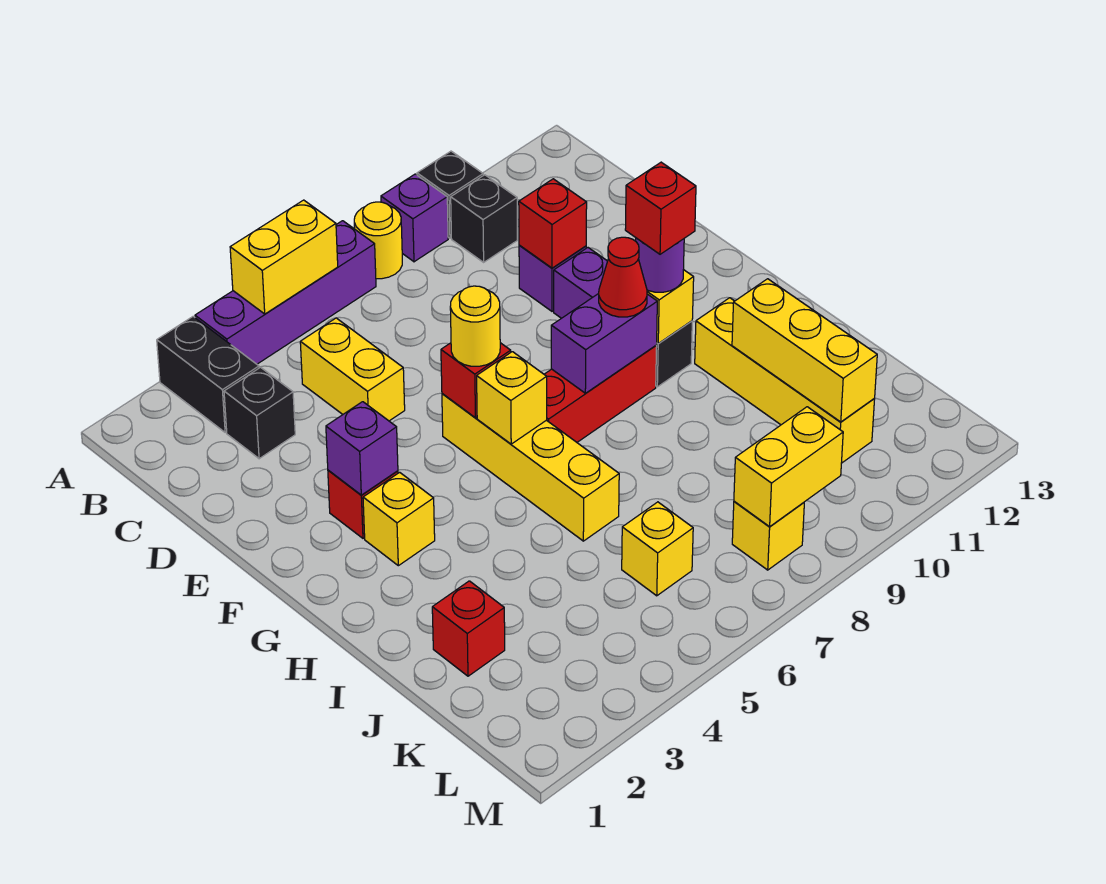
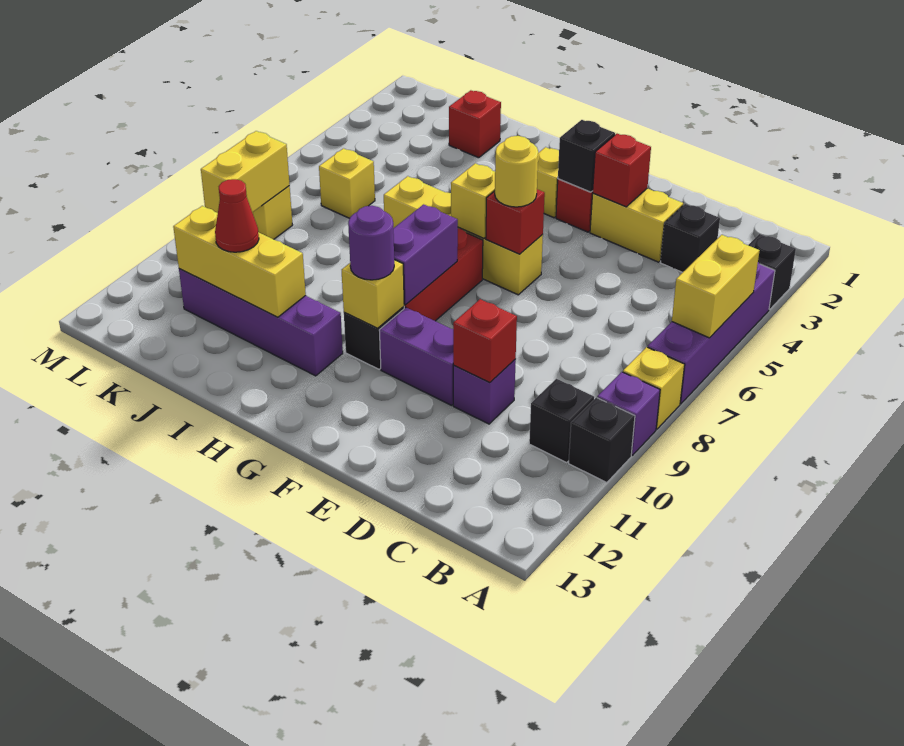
black 1x2 brick [157,317,259,432] -> black 1x1 brick [748,234,796,310]
yellow 1x1 round brick [354,202,402,279] -> yellow 1x1 brick [623,347,685,429]
yellow 1x2 brick [300,318,405,421] -> yellow 1x2 brick moved to [590,188,683,262]
purple 1x1 brick [326,402,398,495] -> black 1x1 brick [558,120,615,192]
red 1x1 cone [599,237,647,317] -> red 1x1 cone moved to [215,179,259,252]
red 1x1 brick [625,162,696,254] -> red 1x1 brick moved to [593,134,651,207]
yellow 1x4 brick [695,298,875,463] -> purple 1x4 brick [179,269,343,376]

